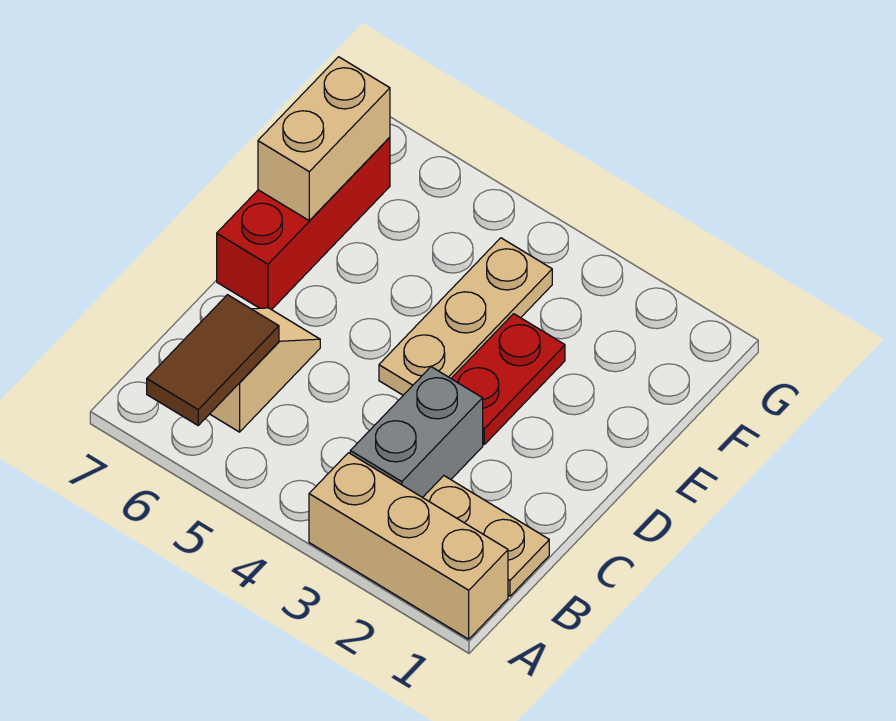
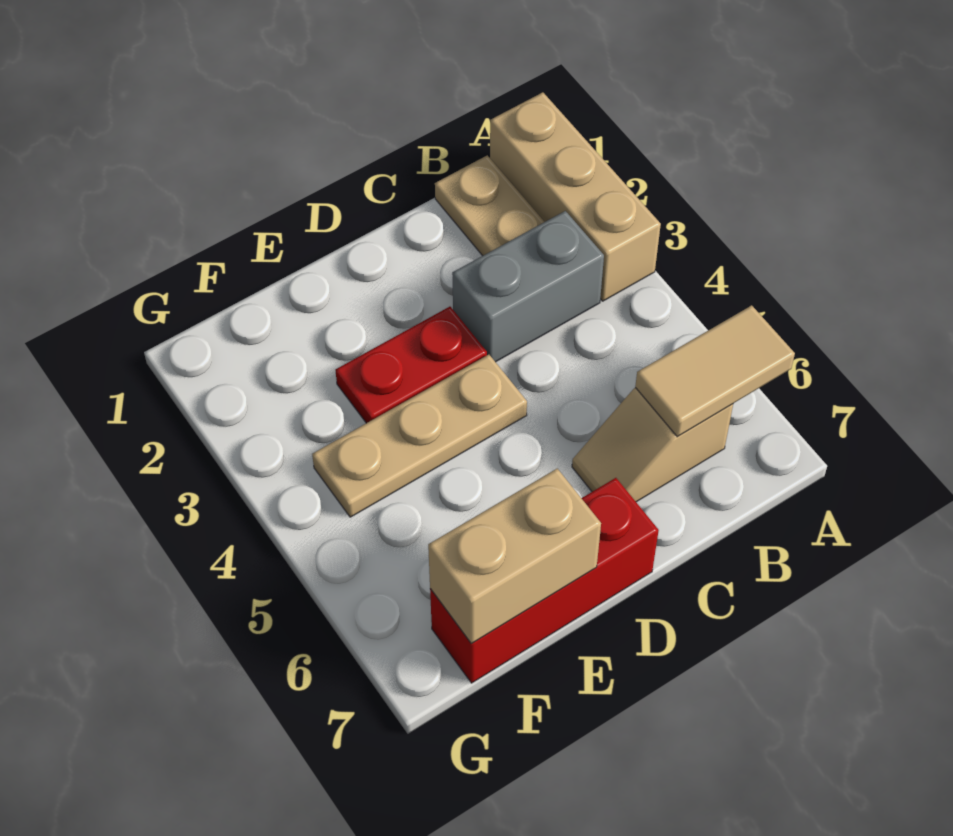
brown 1x2 tile [147,295,279,425] -> tan 1x2 tile [635,305,795,437]

